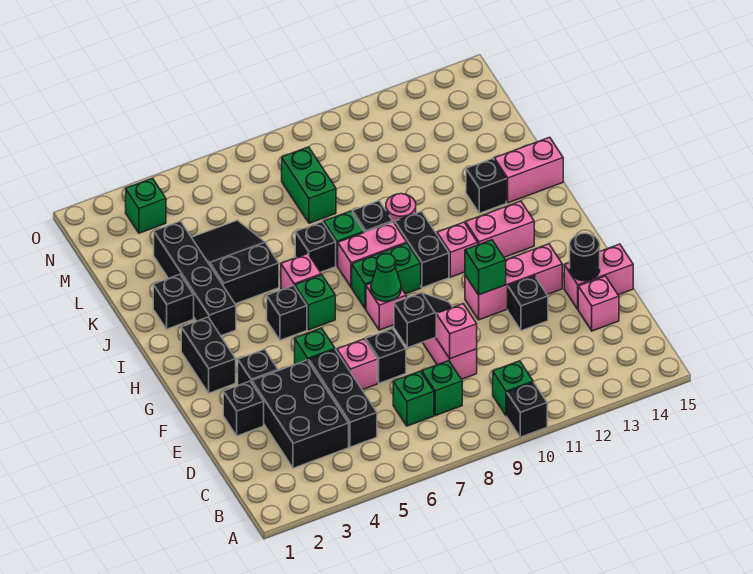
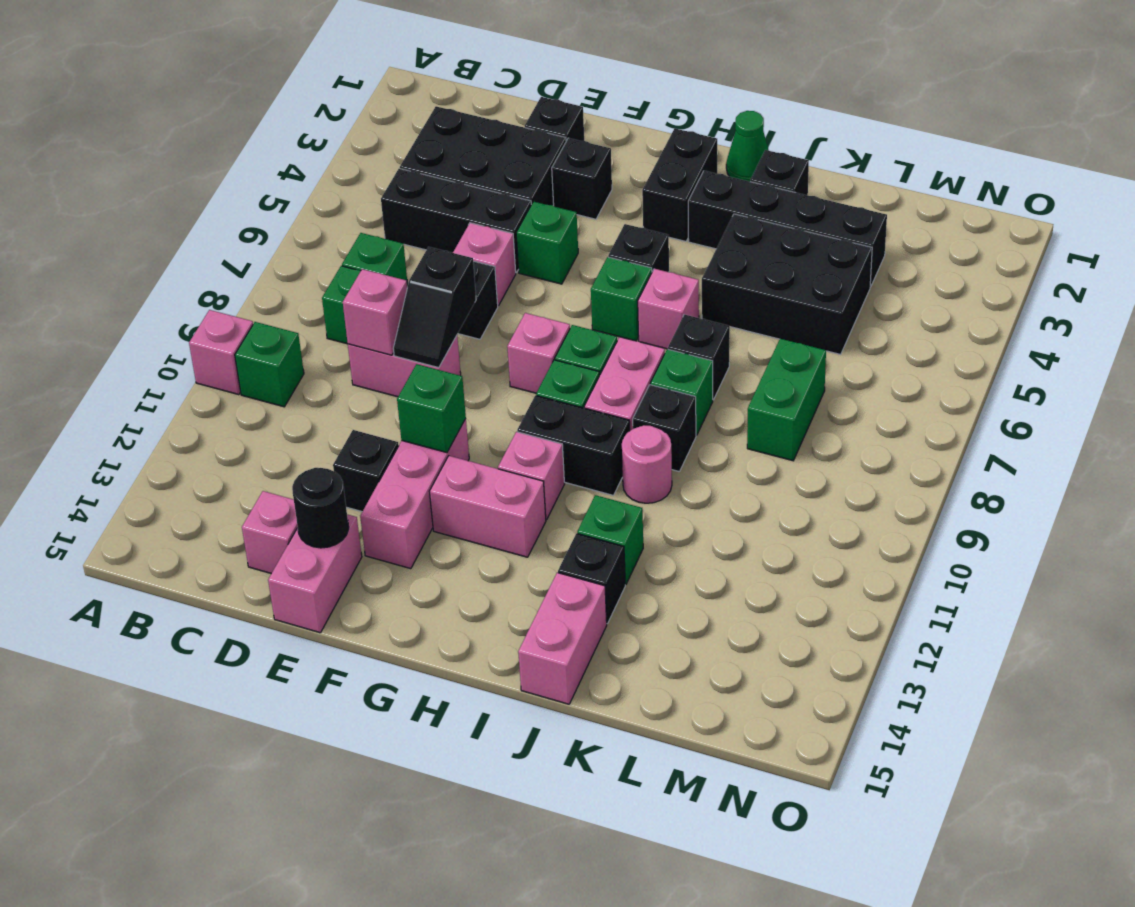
black 1x1 brick [507,382,547,437] -> pink 1x1 brick [189,310,253,395]
black 1x2 brick [181,317,236,393] -> black 1x2 brick turned to [642,129,717,241]
green 1x1 cone [371,254,401,301] -> green 1x1 cone moved to [726,111,769,182]
pink 1x2 brick [466,201,534,257] -> pink 1x2 brick turned to [430,456,546,557]
black 2x3 slope [192,220,279,304] -> black 2x3 brick [702,214,872,354]
green 1x2 brick [282,147,336,223] -> green 1x2 brick turned to [747,339,826,461]
green 1x1 brick [126,178,166,233] -> green 1x1 brick moved to [577,495,643,585]

